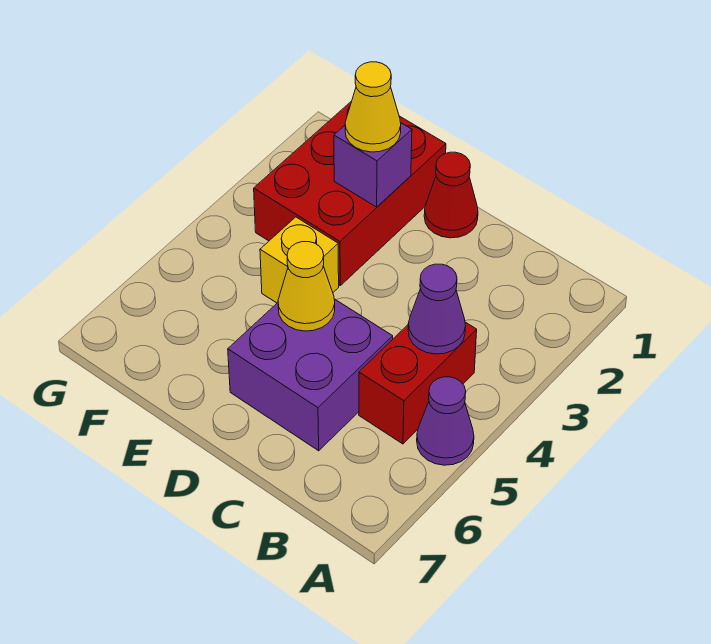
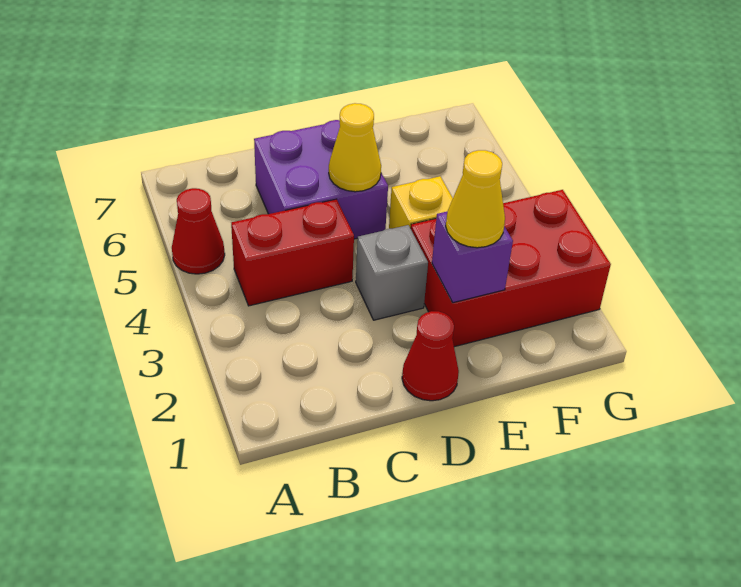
purple 1x1 cone [417,377,474,465] -> red 1x1 cone [172,188,225,274]
red 1x2 brick [359,322,477,444] -> red 1x2 brick turned to [231,199,354,306]
purple 1x1 cone [408,264,466,354] -> none
none -> grey 1x1 brick [356,225,428,320]
red 2x3 brick [254,101,446,285] -> red 2x3 brick turned to [411,190,611,347]

